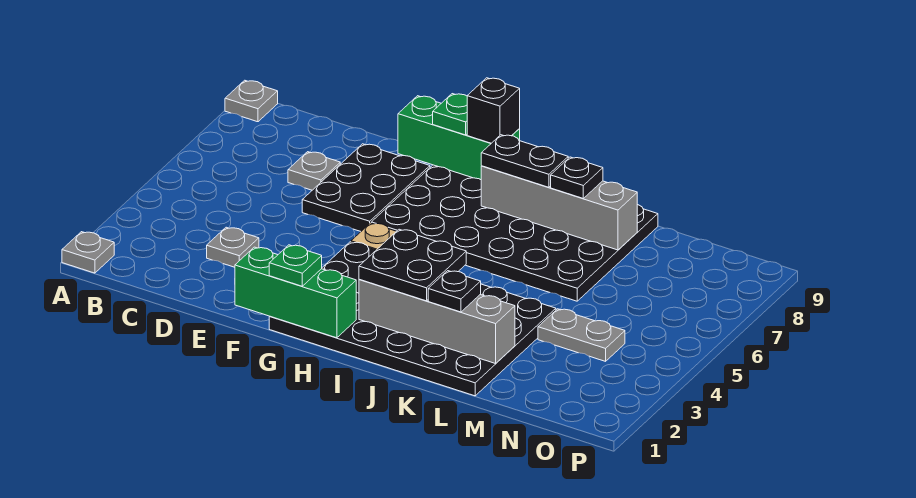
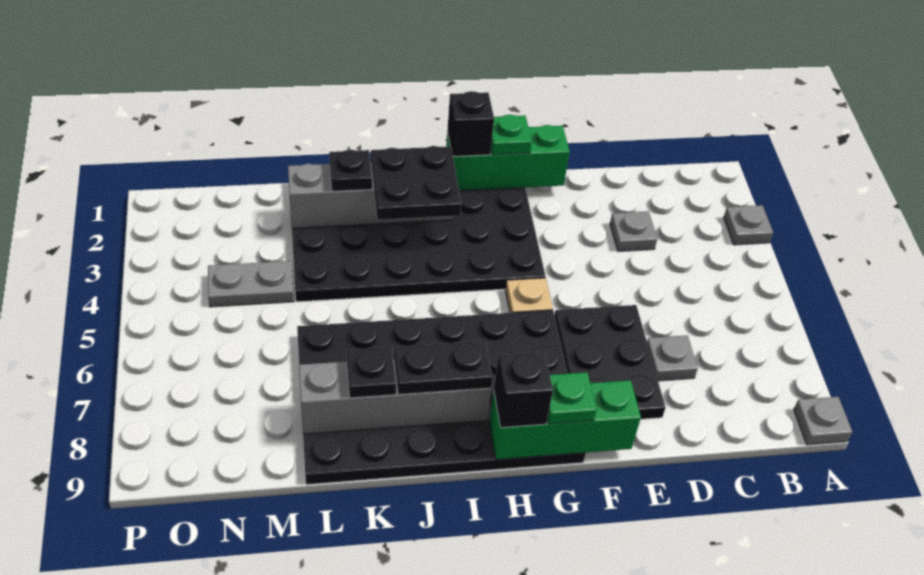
grey 1x1 plate [62,232,114,273] -> grey 1x1 plate moved to [723,205,773,245]
none -> black 1x1 brick [447,91,494,157]

